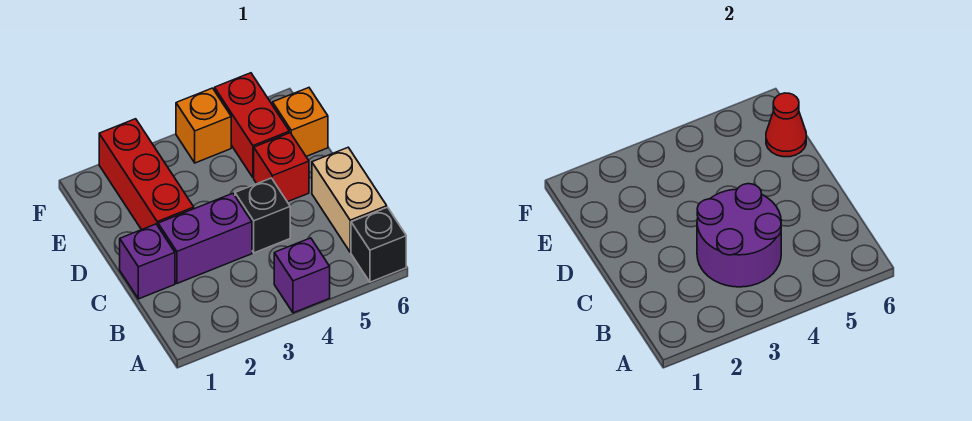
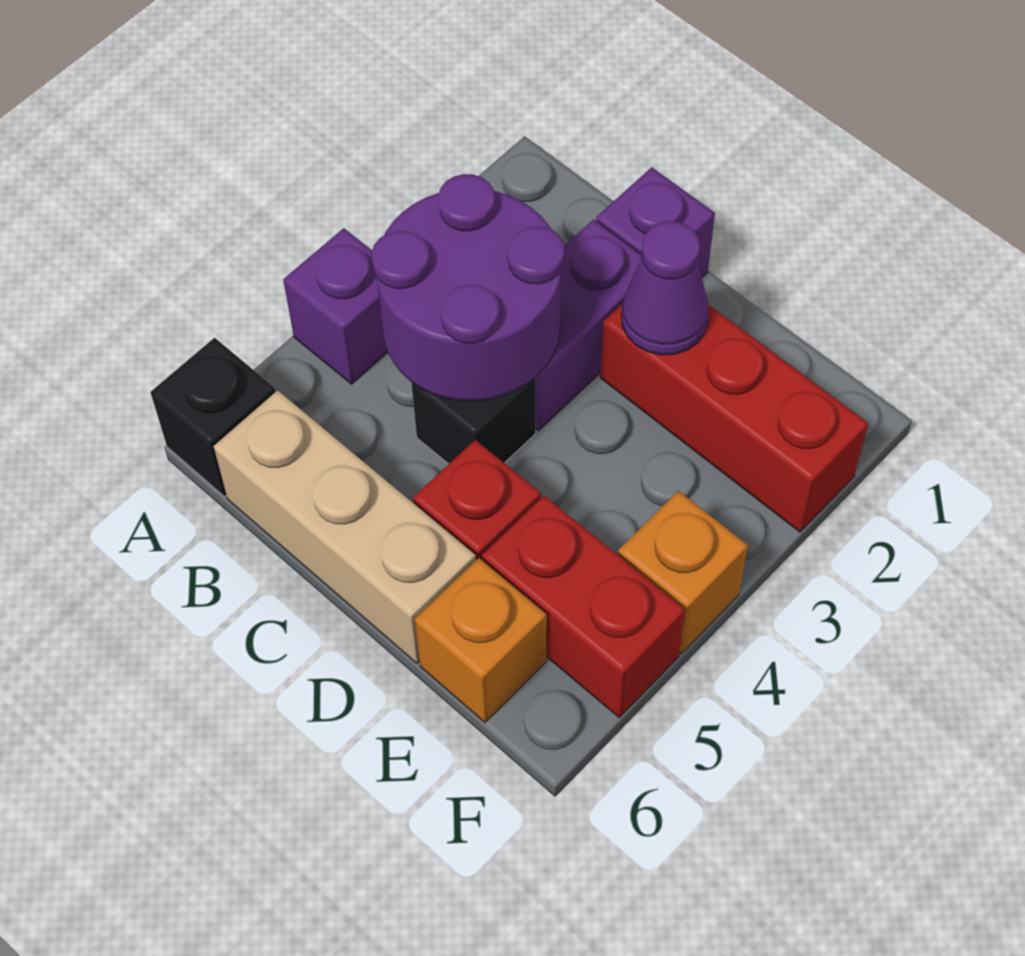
tan 1x2 brick [312,148,387,252] -> tan 1x3 brick [214,390,476,663]
none -> purple 1x1 cone [621,221,709,355]
red 1x1 cone [766,93,806,157] -> none

